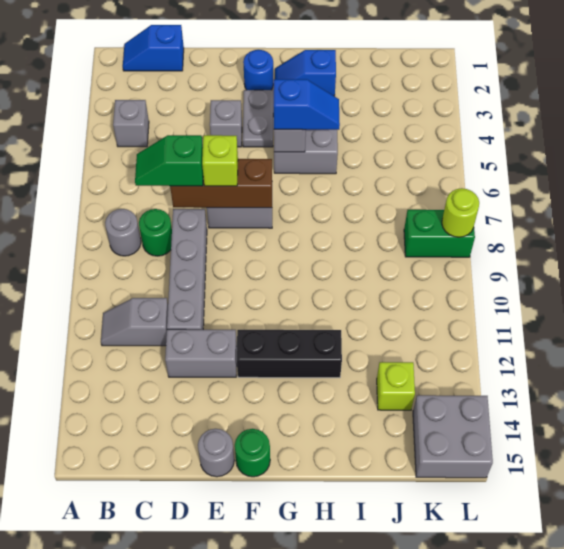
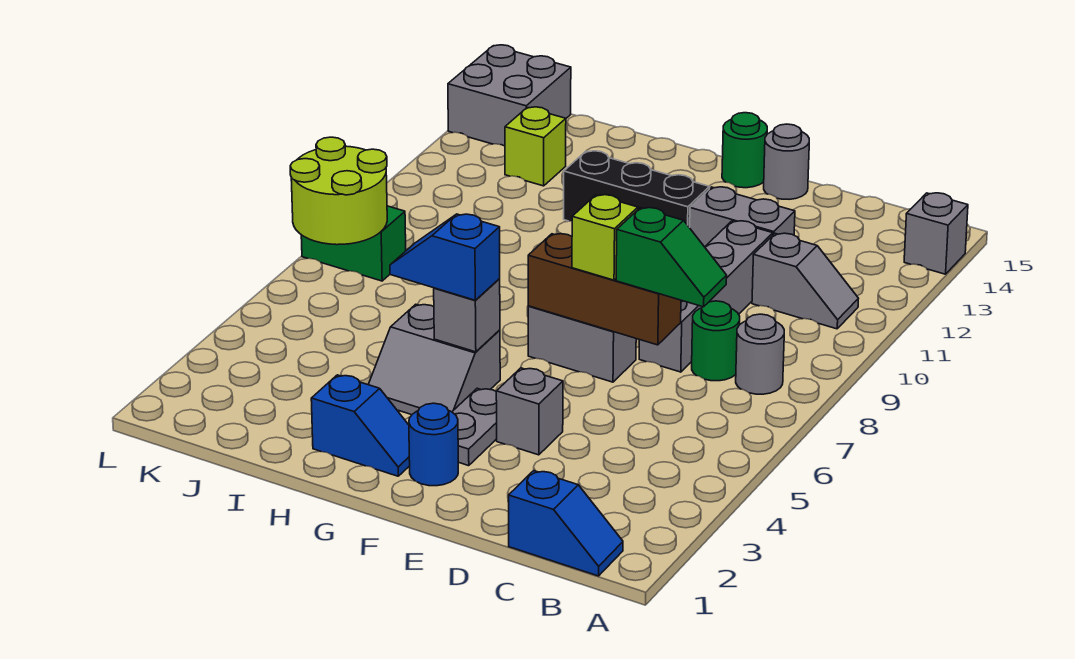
grey 1x1 brick [113,100,149,147] -> grey 1x1 brick moved to [904,193,968,274]
lime 1x1 round brick [442,188,479,237] -> lime 2x2 round brick [290,137,387,245]

